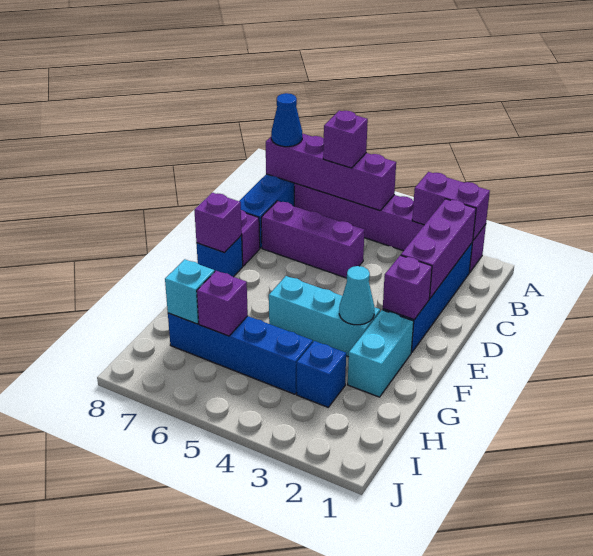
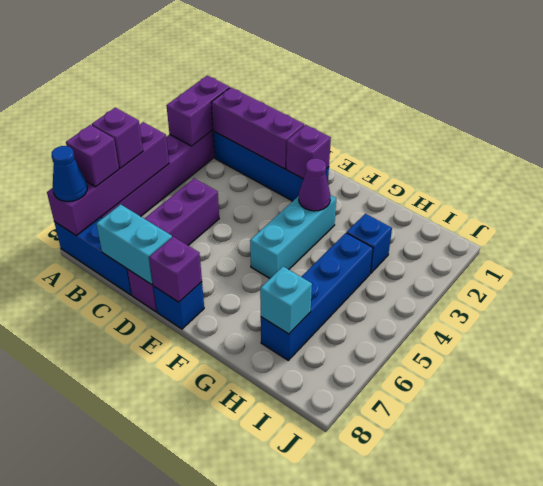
cyan 1x2 brick [348,310,414,397] -> cyan 1x2 brick moved to [96,204,172,285]
cyan 1x1 cone [339,266,374,325] -> purple 1x1 cone [299,158,331,211]
purple 1x1 brick [197,271,248,336] -> purple 1x1 brick moved to [66,125,119,187]

